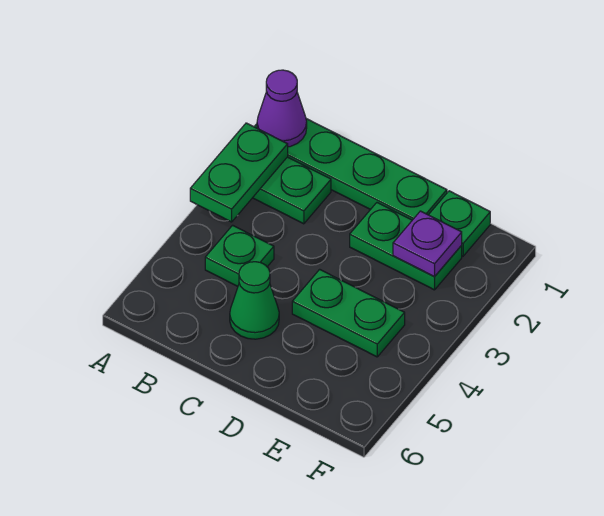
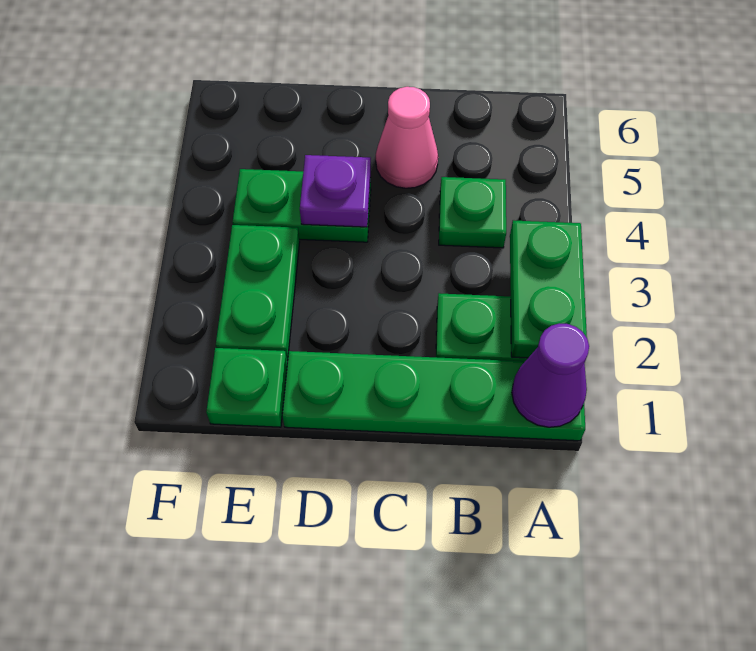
green 1x1 cone [230,262,279,339] -> pink 1x1 cone [376,87,438,188]
green 1x2 plate [350,203,462,290] -> green 1x2 plate turned to [216,225,300,361]
purple 1x1 plate [393,211,462,277] -> purple 1x1 plate moved to [300,155,371,227]

